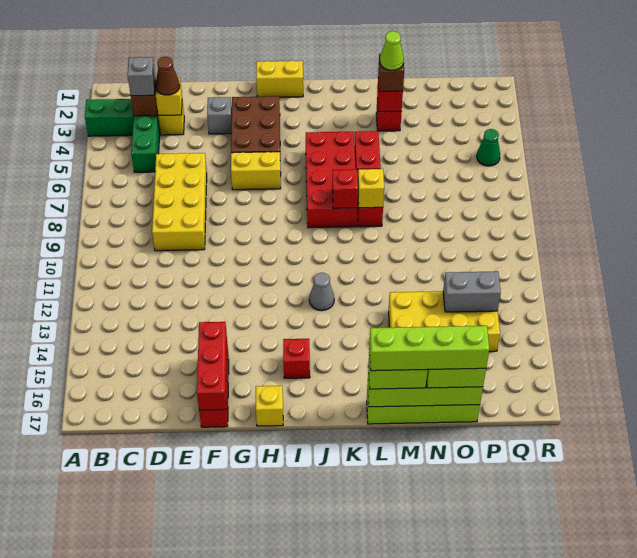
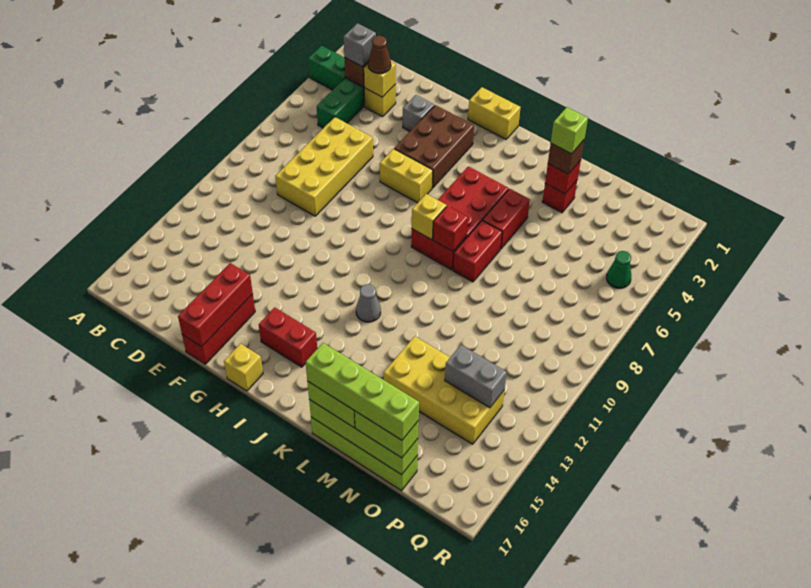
red 1x1 brick [283,339,310,378] -> red 1x2 brick [259,307,317,367]
yellow 1x1 brick [358,169,384,208] -> yellow 1x1 brick moved to [412,194,447,240]
lime 1x1 cone [380,31,404,70] -> lime 1x1 brick [551,107,588,154]

